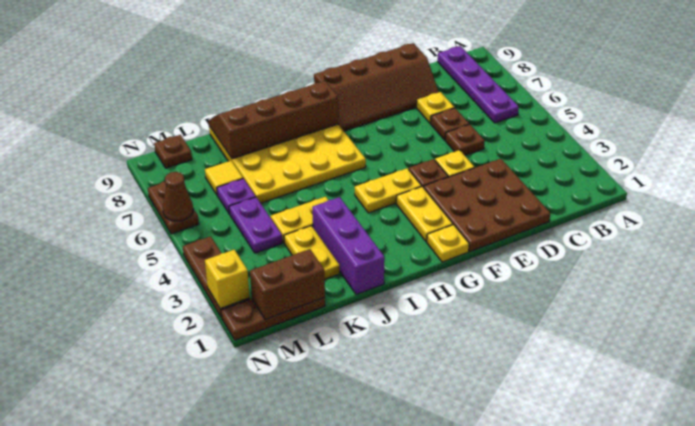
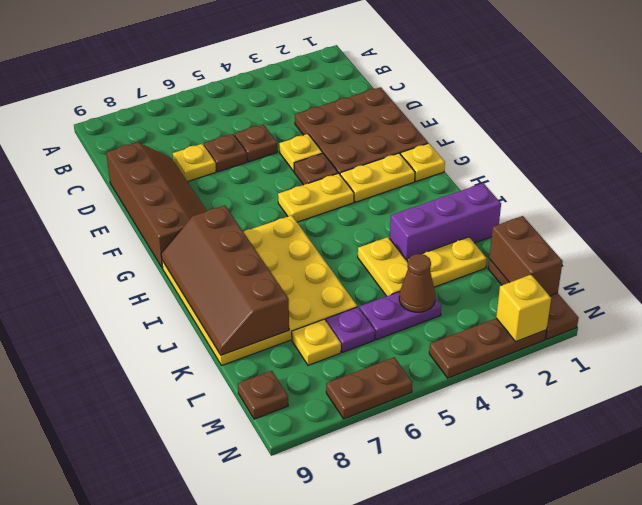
purple 1x4 plate [437,46,519,123] -> none
yellow 1x2 plate [355,168,422,213] -> yellow 1x2 plate turned to [278,173,354,222]
yellow 1x1 tile [205,161,243,195] -> yellow 1x1 plate [292,320,341,365]
brown 1x1 cone [163,172,193,221] -> brown 1x1 cone moved to [399,254,435,312]

